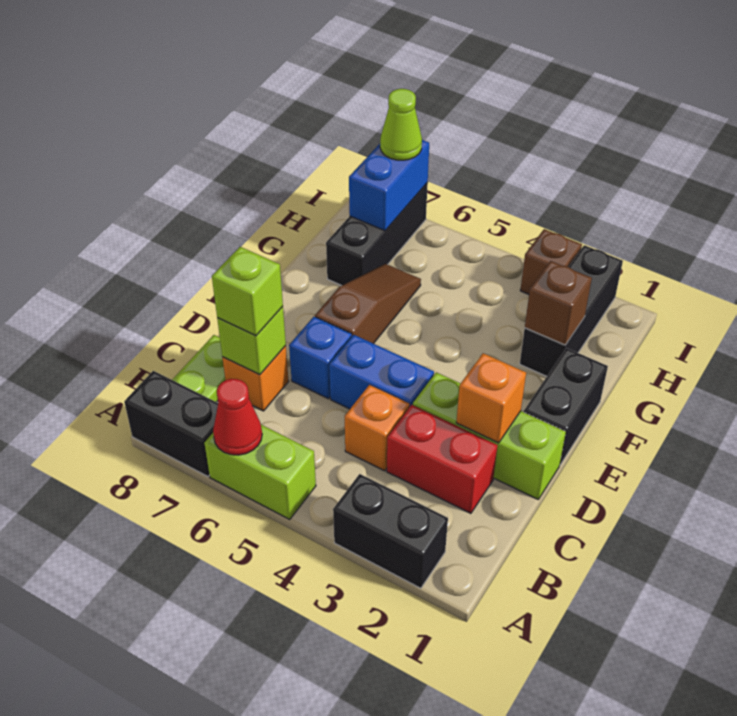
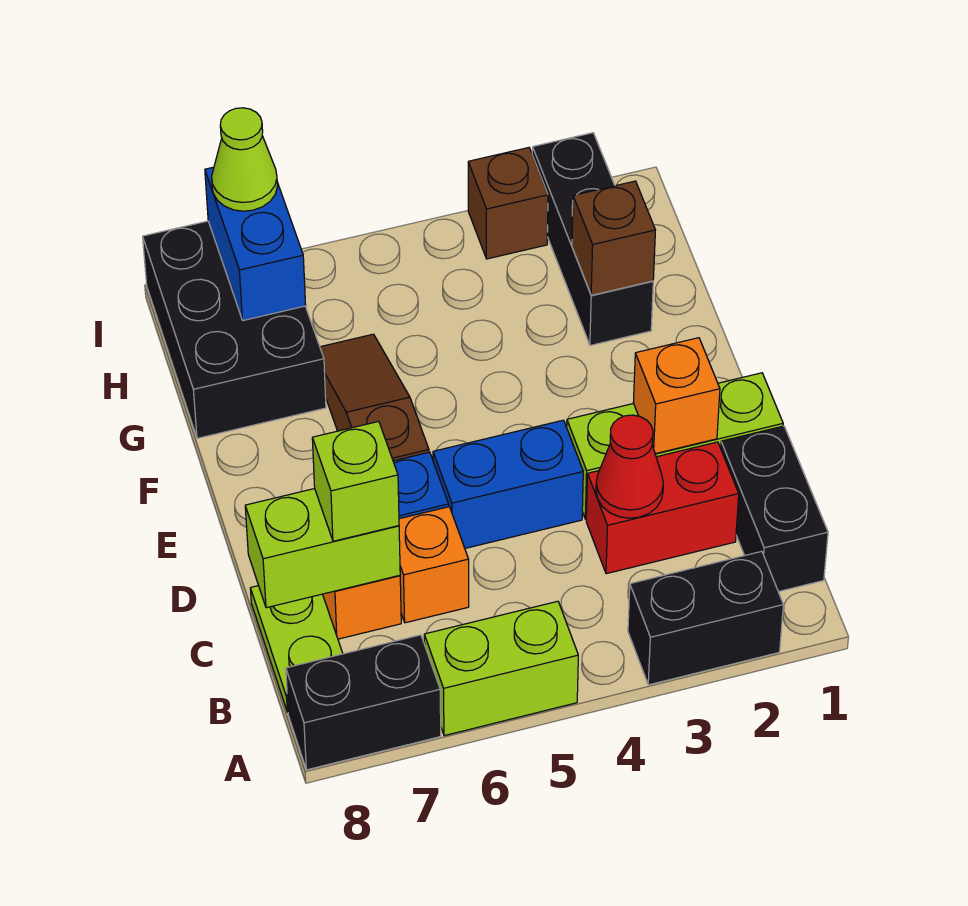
red 1x1 cone [213,379,262,455] -> red 1x1 cone moved to [596,415,663,518]
orange 1x1 brick [345,385,410,471] -> orange 1x1 brick moved to [399,507,469,623]
lime 1x1 brick [217,307,286,375] -> lime 1x2 brick [245,489,400,608]
black 1x2 brick [524,348,608,465] -> black 1x2 brick moved to [721,426,828,592]
black 1x3 brick [326,183,428,286] -> black 2x3 brick [143,221,326,438]

